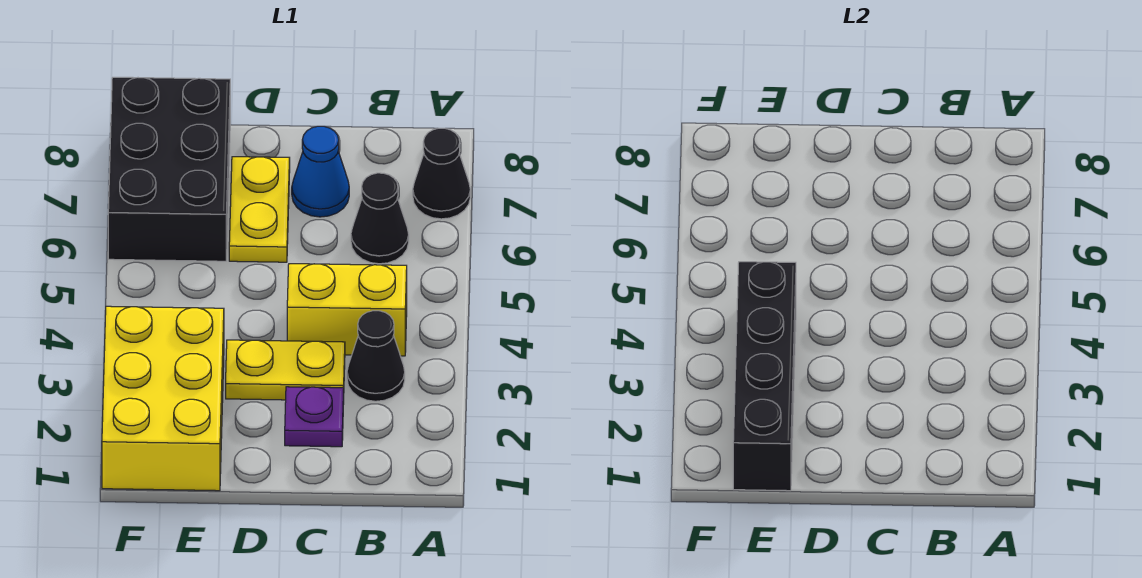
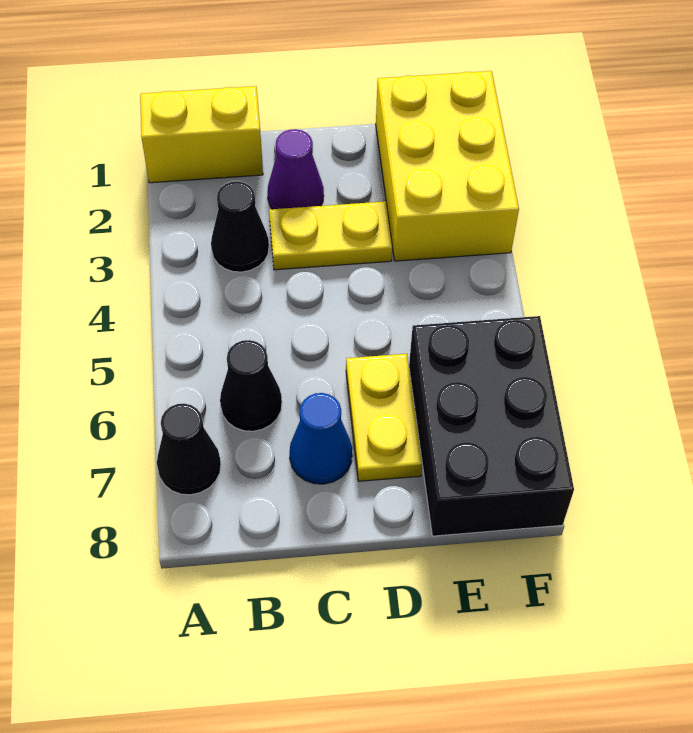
yellow 1x2 brick [287,264,407,356] -> yellow 1x2 brick moved to [140,86,263,183]
purple 1x1 plate [285,387,344,447] -> purple 1x1 cone [267,129,324,209]
black 1x4 brick [733,262,796,491] -> none

